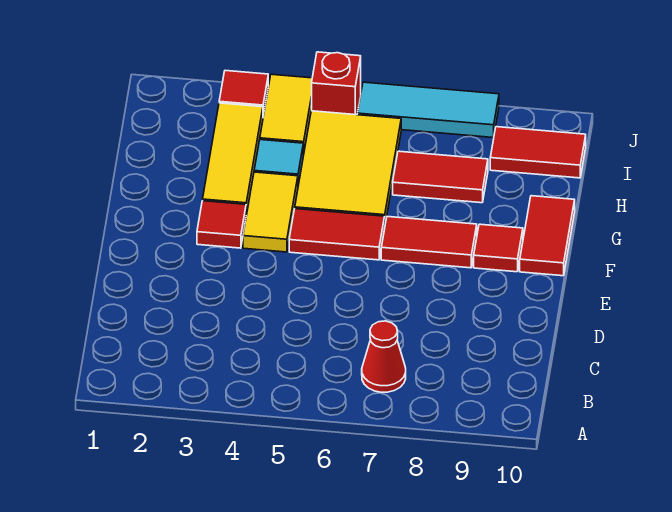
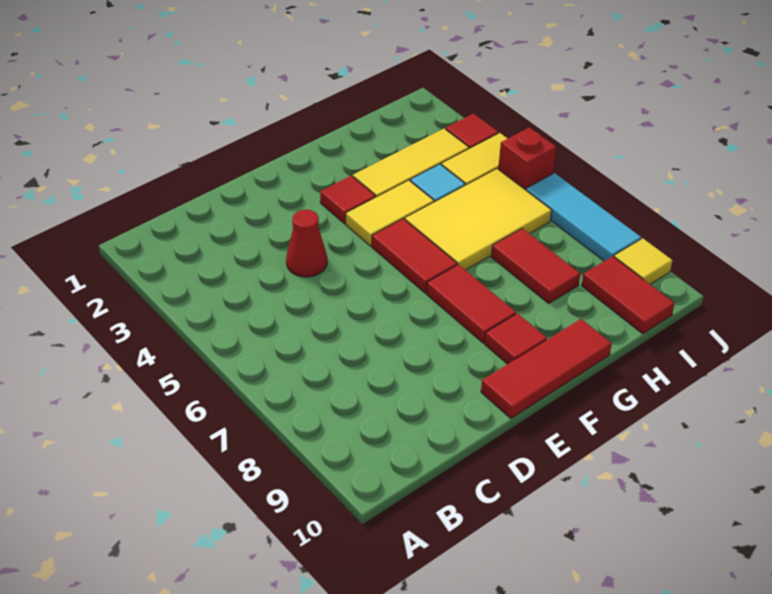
red 1x1 cone [362,321,406,392] -> red 1x1 cone moved to [286,210,327,277]
red 1x2 tile [520,196,575,276] -> red 1x3 tile [481,319,612,418]
none -> yellow 1x1 tile [614,238,672,284]

